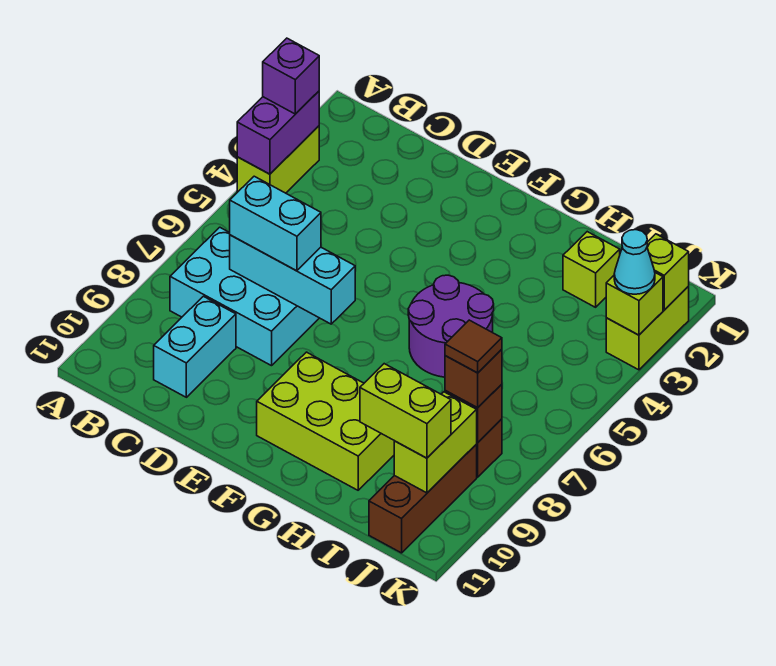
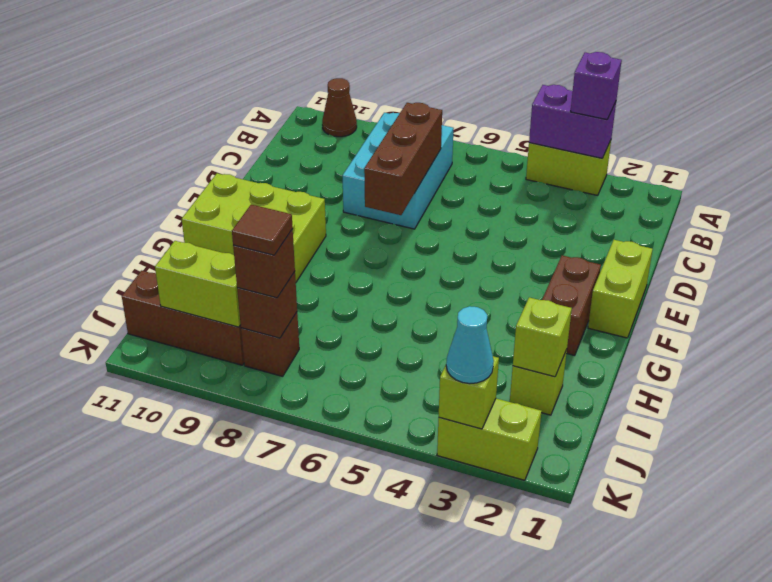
none -> brown 1x1 cone [322,78,357,137]
cyan 1x3 brick [230,235,355,324] -> brown 1x3 brick [364,103,442,215]
cyan 1x2 brick [230,176,321,271] -> none
cyan 1x2 brick [154,296,236,397] -> none
none -> brown 1x2 brick [542,255,601,356]
lime 2x3 brick [257,352,394,490] -> lime 2x3 brick turned to [182,173,326,282]
purple 2x2 round brick [408,275,494,377] -> none
lime 1x2 brick [360,364,451,458] -> lime 1x2 brick moved to [588,240,653,338]
lime 1x1 brick [647,234,689,310] -> lime 1x1 brick moved to [513,297,572,377]

